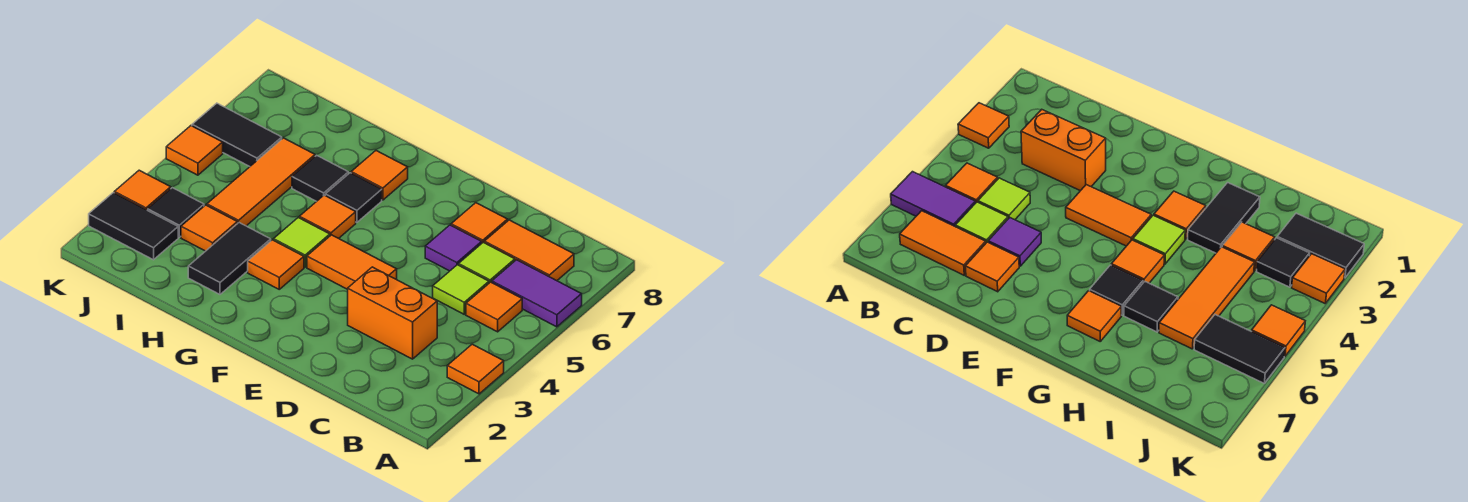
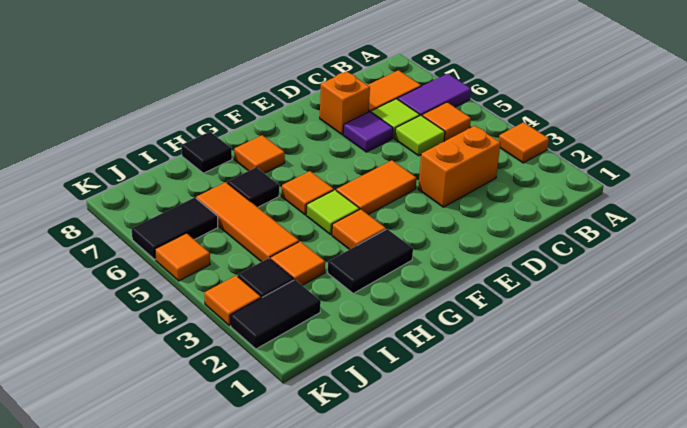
orange 1x1 tile [451,203,508,243] -> orange 1x1 brick [320,72,370,135]
black 1x1 tile [325,173,382,222] -> black 1x1 tile moved to [181,132,232,173]
black 1x2 tile [188,223,271,294] -> black 1x2 tile turned to [328,229,413,293]

